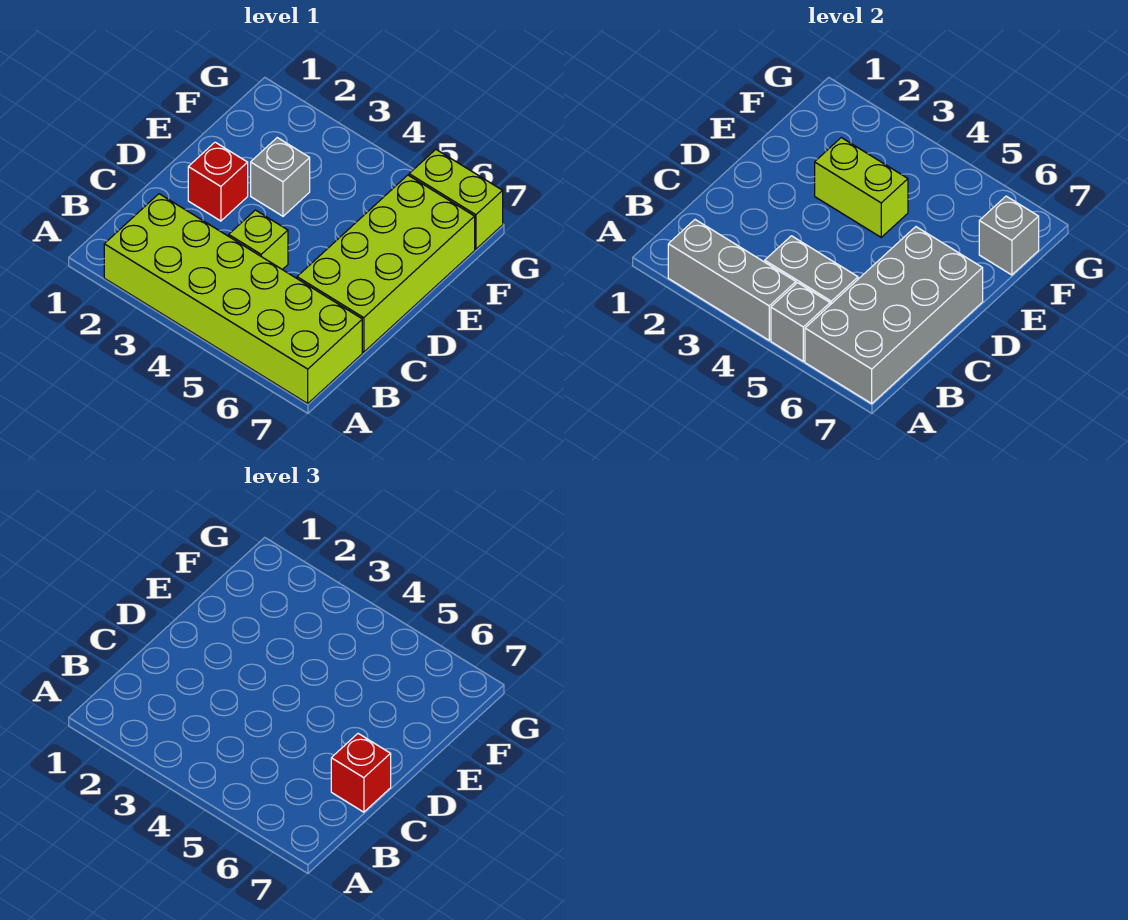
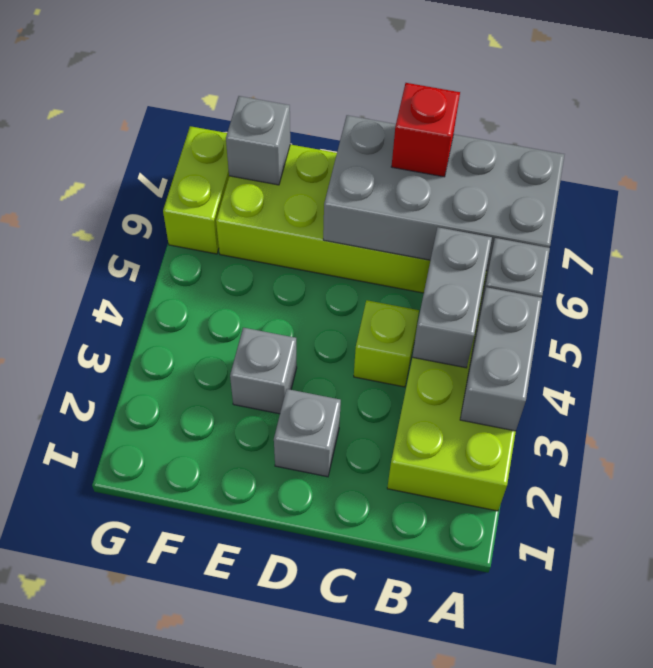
grey 1x3 brick [668,220,796,340] -> grey 1x2 brick [460,287,542,431]
red 1x1 brick [188,142,248,221] -> grey 1x1 brick [274,389,341,477]
lime 1x2 brick [815,138,908,237] -> none

